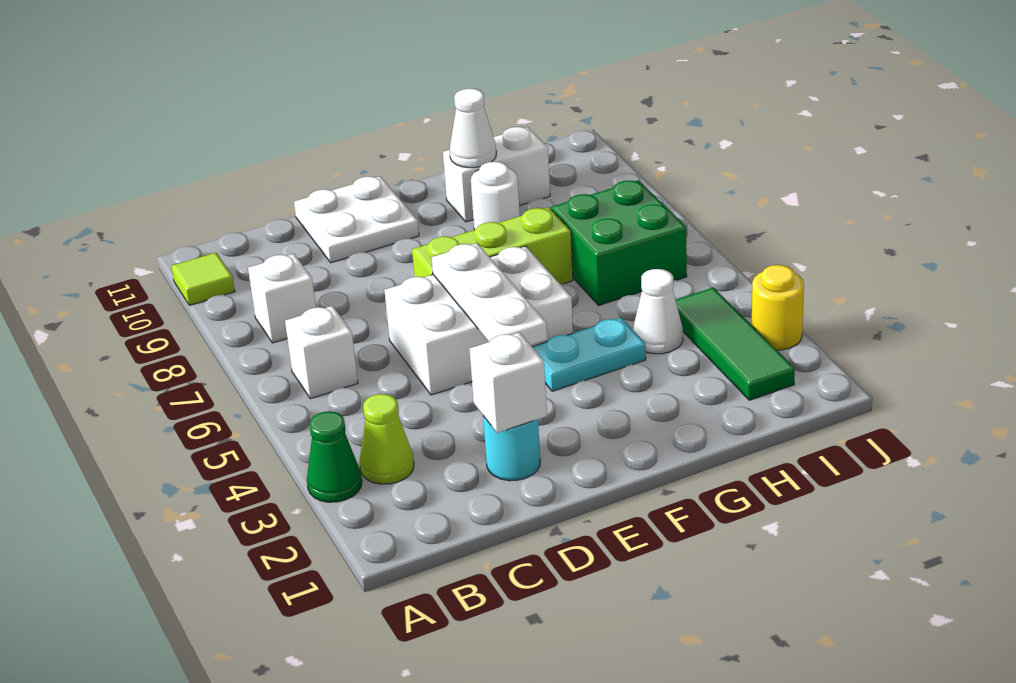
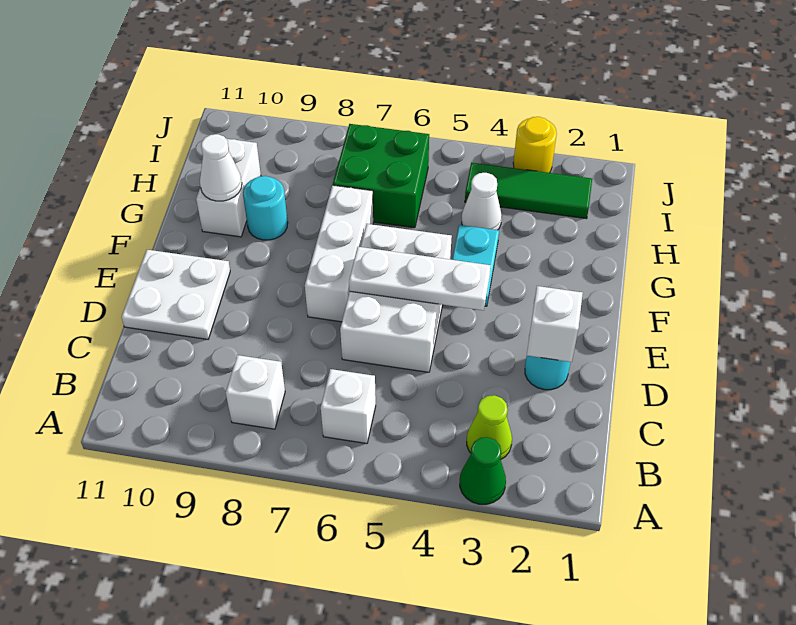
lime 1x1 tile [171,253,235,306] -> none
lime 1x3 brick [412,208,573,284] -> white 1x3 brick [305,185,373,322]
white 1x1 round brick [471,162,520,230] -> cyan 1x1 round brick [243,176,288,240]

